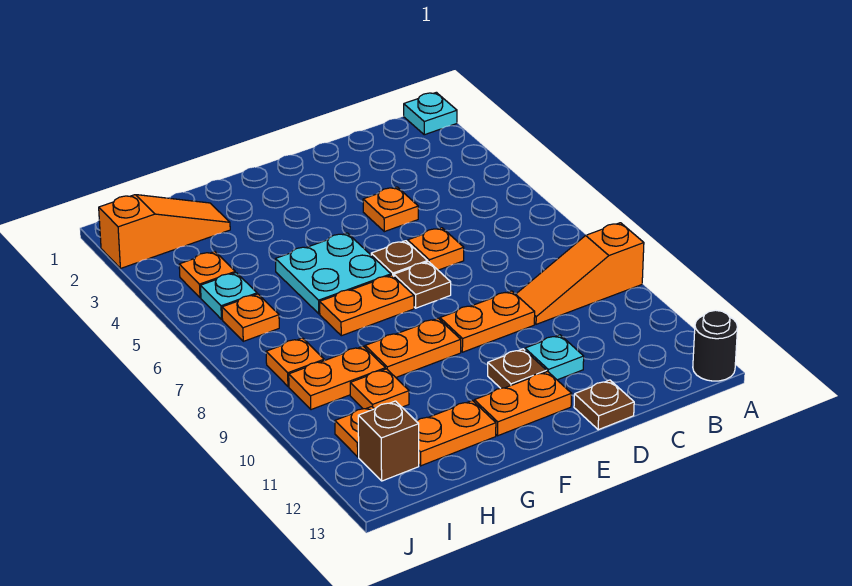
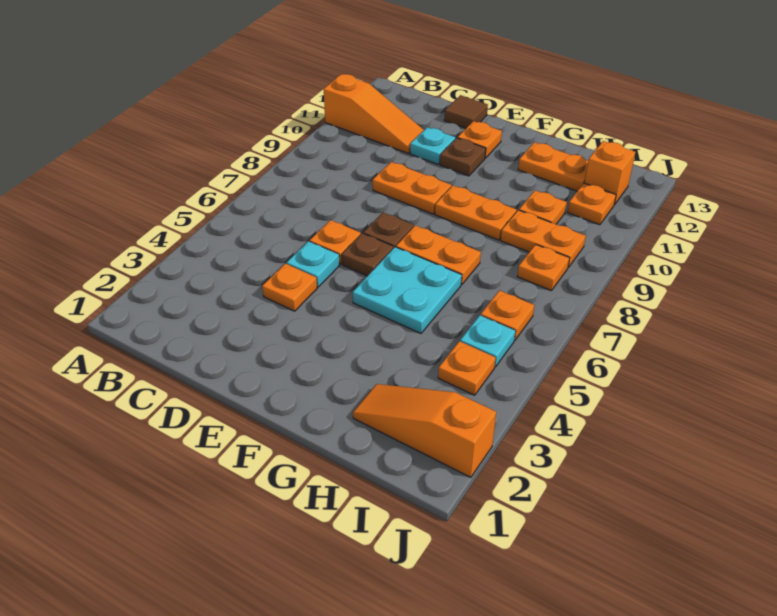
cyan 1x1 plate [404,92,457,135] -> cyan 1x1 plate moved to [286,241,340,287]
orange 1x3 slope [516,223,644,324] -> orange 1x3 slope moved to [324,74,424,153]
black 1x1 round brick [693,310,738,381] -> none
brown 1x1 plate [574,380,634,430] -> brown 1x1 tile [444,95,488,128]
orange 1x2 plate [474,372,571,436] -> orange 1x1 plate [458,121,502,158]
brown 1x1 brick [358,401,419,481] -> orange 1x1 brick [585,141,635,204]

